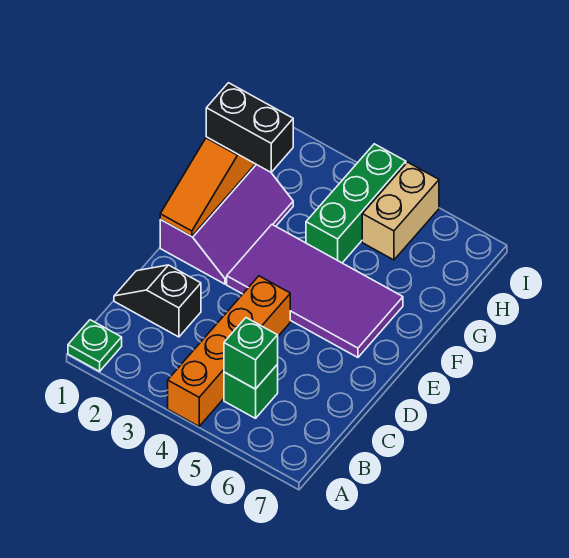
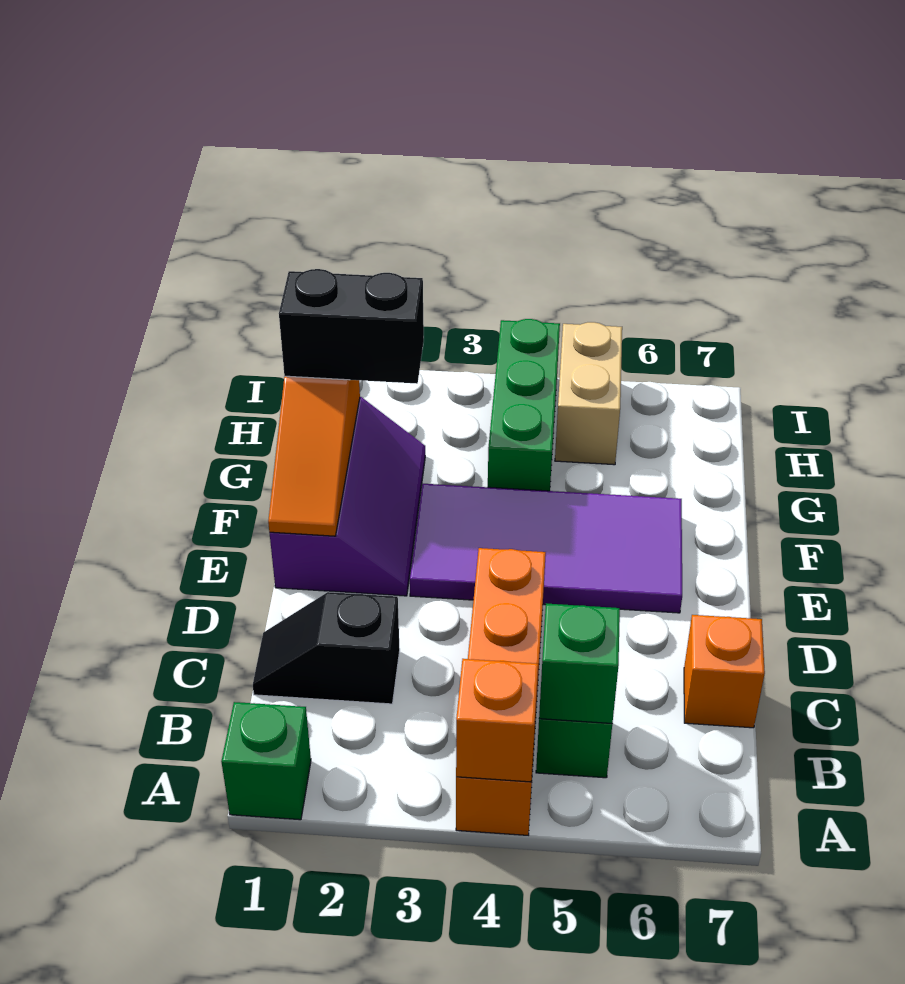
green 1x1 plate [68,320,122,371] -> green 1x1 brick [221,702,311,820]
none -> orange 1x1 brick [456,659,538,782]
none -> orange 1x1 brick [684,615,765,728]

